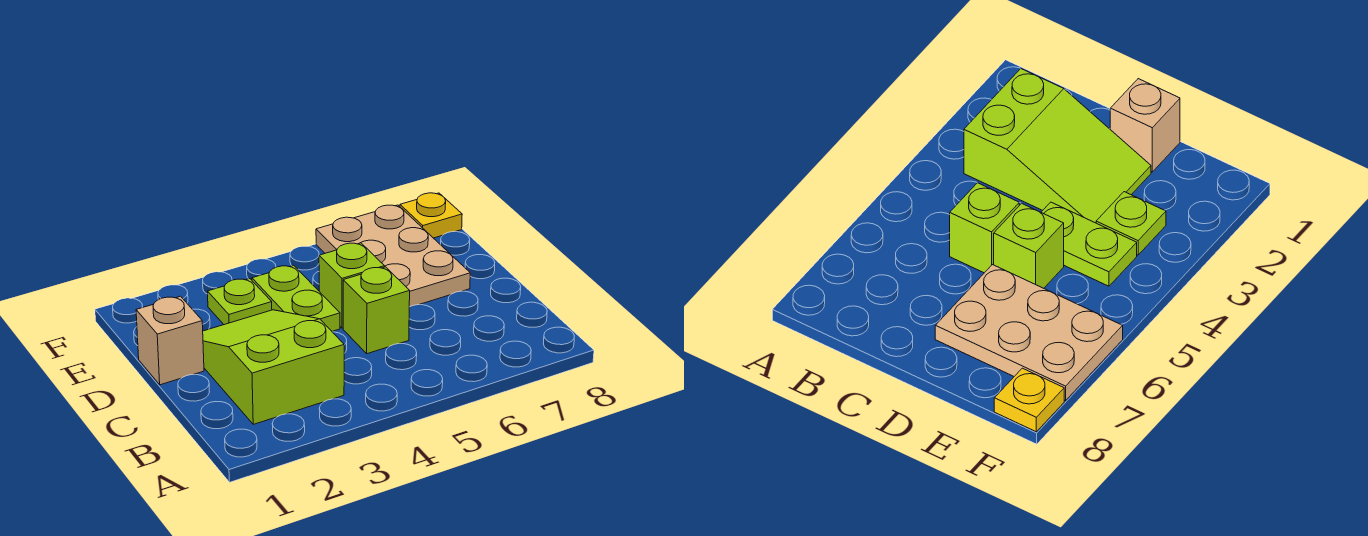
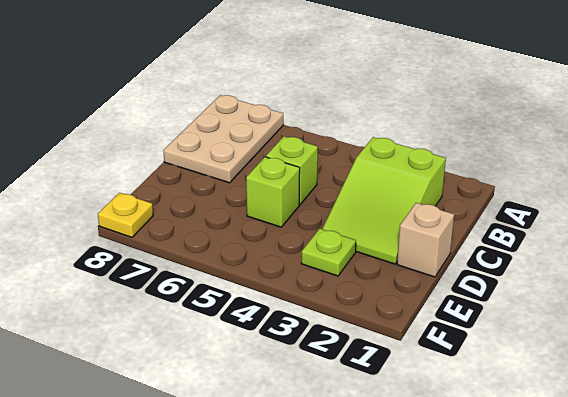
lime 1x2 plate [252,265,340,331] -> none
tan 2x3 plate [316,205,470,307] -> tan 2x3 plate moved to [163,95,283,183]

